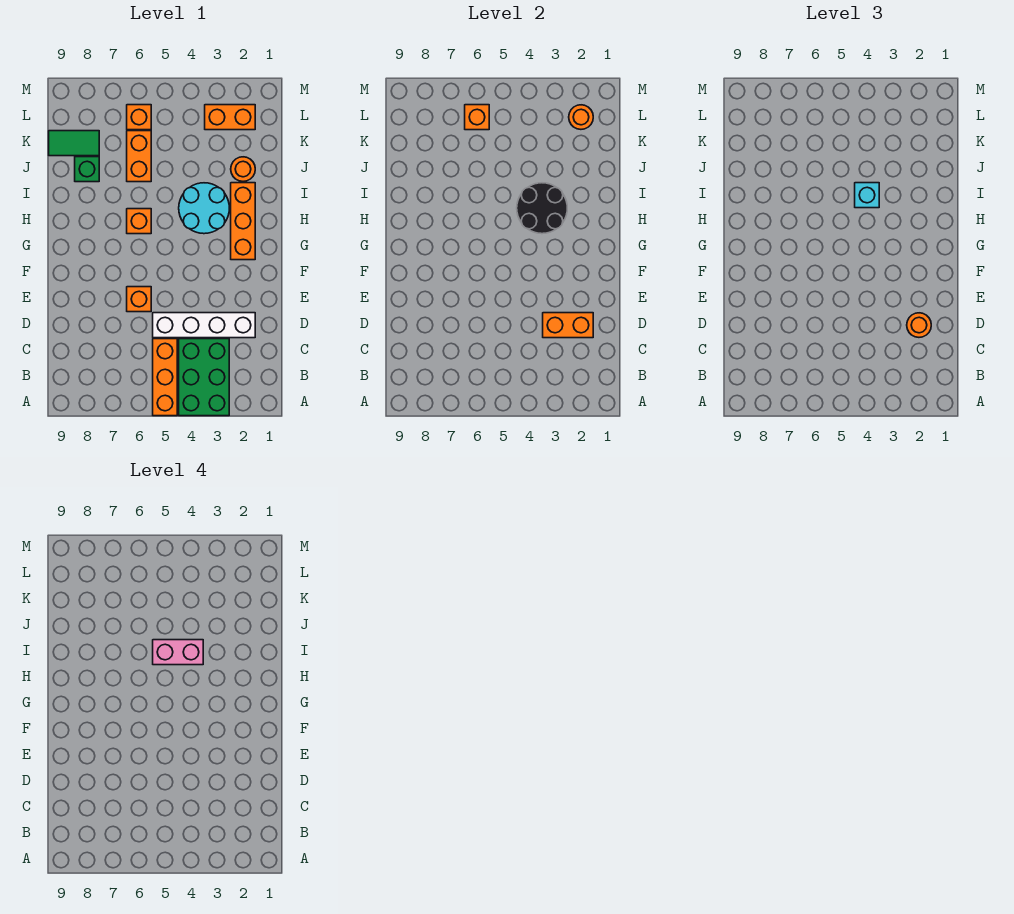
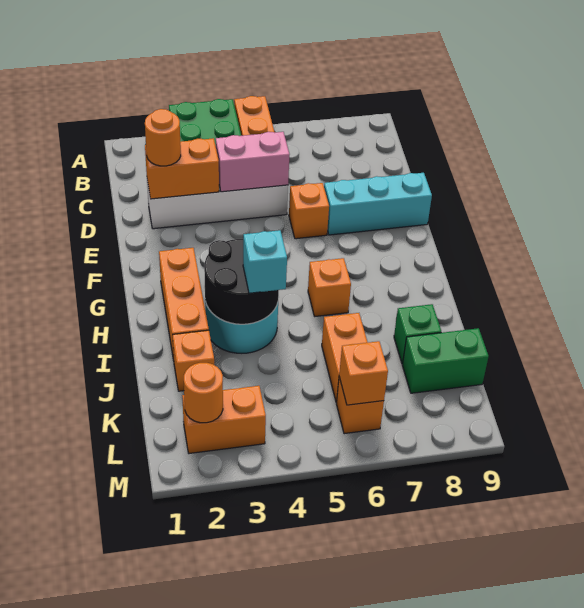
none -> cyan 1x3 brick [324,173,432,235]
pink 1x2 brick [153,640,203,665] -> pink 1x2 brick moved to [216,132,289,192]
orange 1x1 round brick [231,157,255,181] -> orange 1x1 brick [173,330,214,391]
green 1x2 tile [49,131,99,156] -> green 1x2 brick [402,328,489,393]

